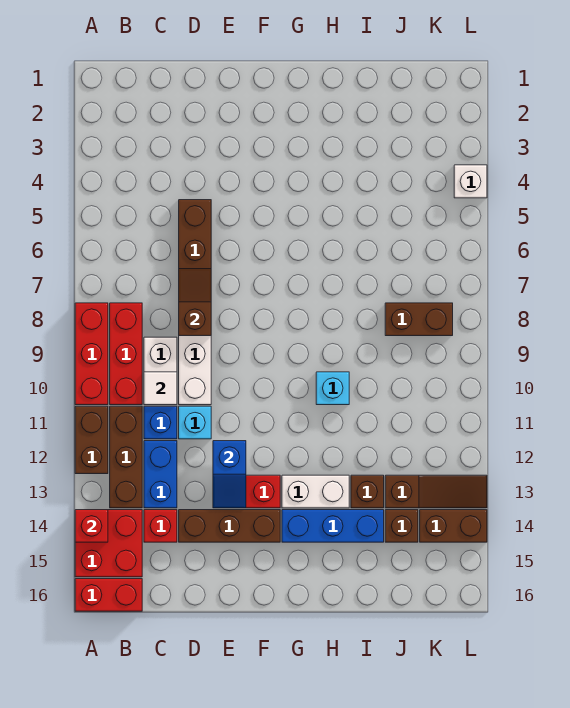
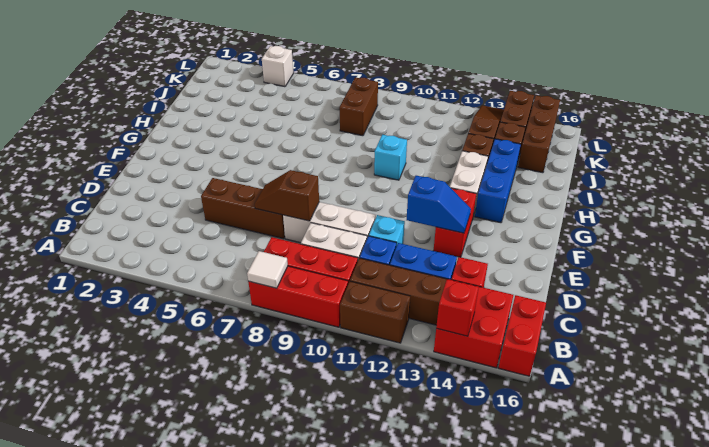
white 1x1 tile [144,372,177,405] -> white 1x1 tile moved to [247,251,288,288]
brown 1x3 brick [179,510,280,542] -> brown 1x3 brick moved to [518,95,560,173]

